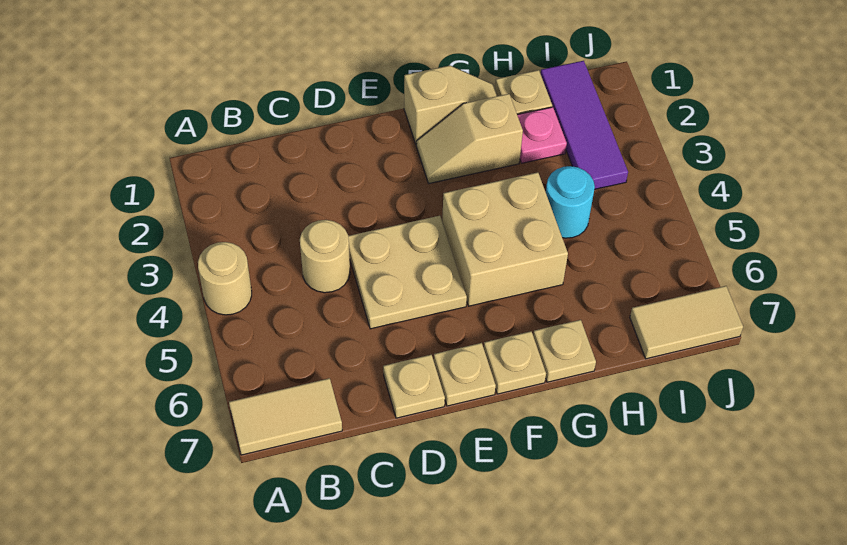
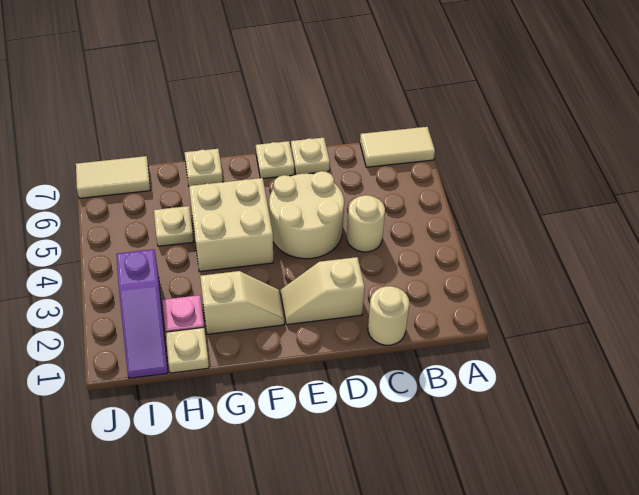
tan 1x1 round brick [198,242,252,315] -> tan 1x1 round brick moved to [368,286,409,345]
tan 2x2 plate [348,216,467,329] -> tan 2x2 round brick [269,171,344,259]
tan 1x2 slope [404,66,497,144] -> tan 1x2 slope moved to [281,257,365,325]
tan 1x1 plate [484,331,546,394] -> tan 1x1 plate moved to [154,206,194,246]
cyan 1x1 round brick [546,166,595,238] -> none
purple 1x3 tile [541,61,628,189] -> purple 1x3 slope [116,249,168,378]

